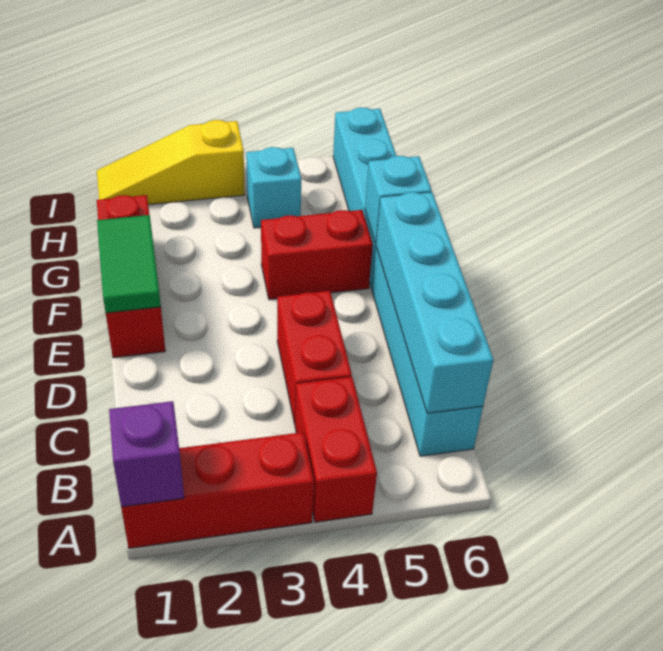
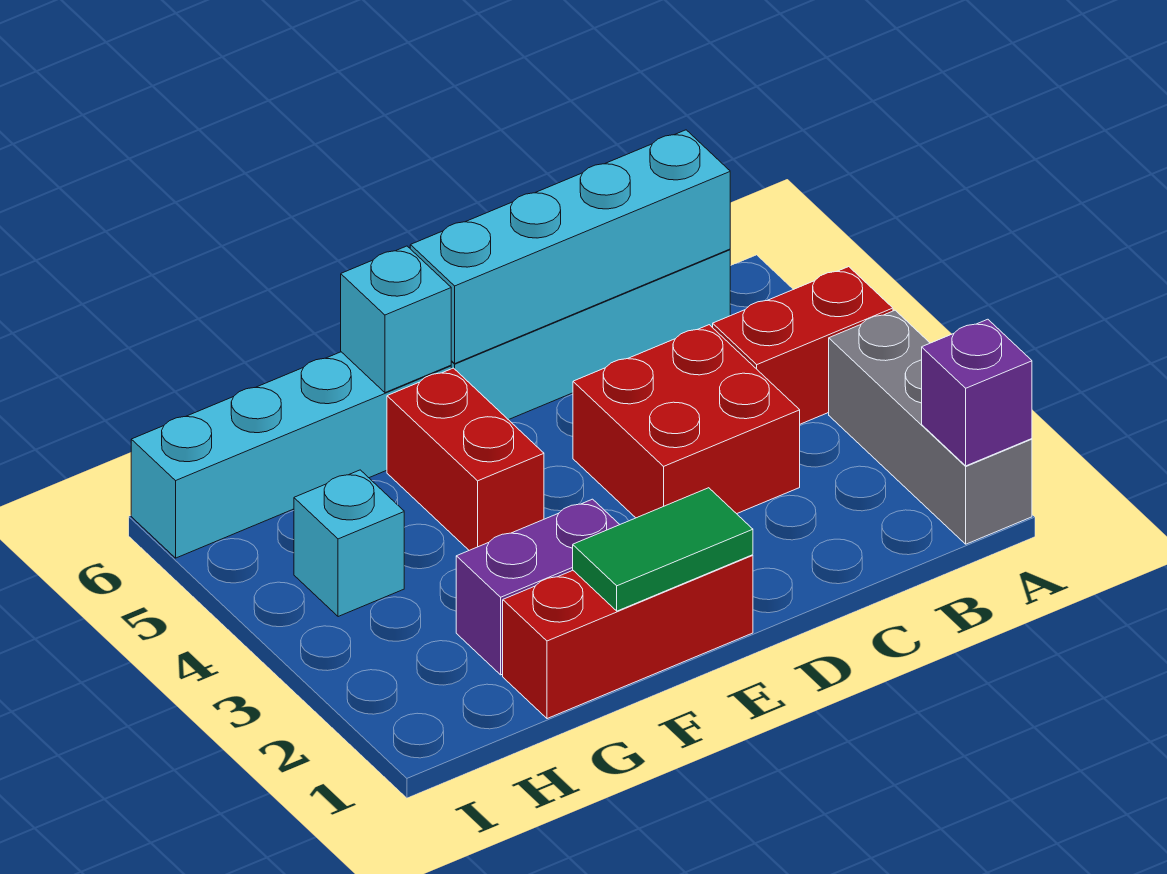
red 1x3 brick [121,432,314,548] -> grey 1x3 brick [829,310,1032,544]
red 1x2 brick [277,291,352,424] -> red 2x2 brick [573,325,800,518]
none -> purple 1x2 brick [456,499,620,675]
yellow 1x3 slope [97,120,245,205] -> none

